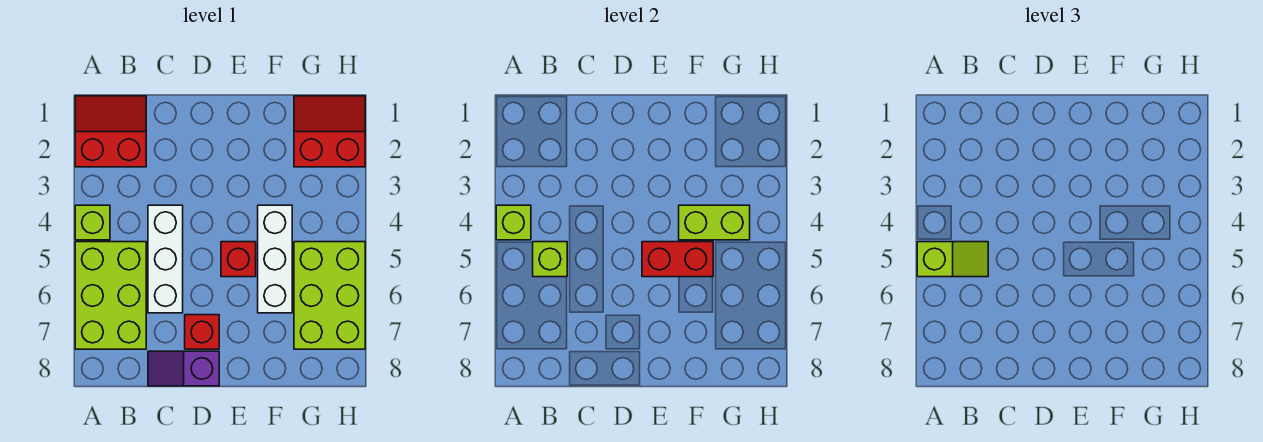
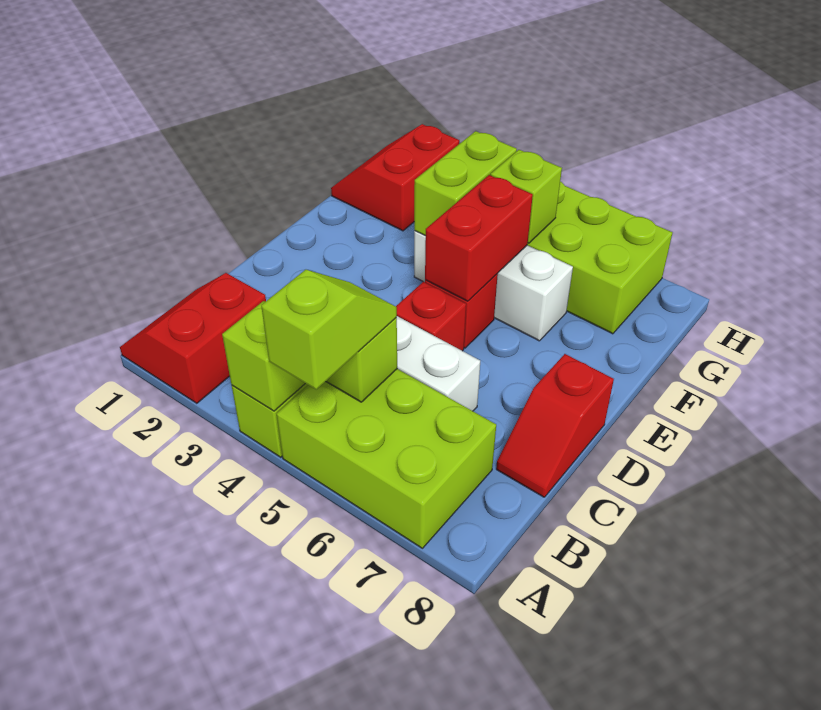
purple 1x2 slope [148,351,219,386] -> red 1x2 slope [496,354,614,497]
red 1x1 brick [185,315,219,349] -> red 1x1 brick moved to [396,282,466,351]
none -> lime 1x1 brick [490,150,562,243]

